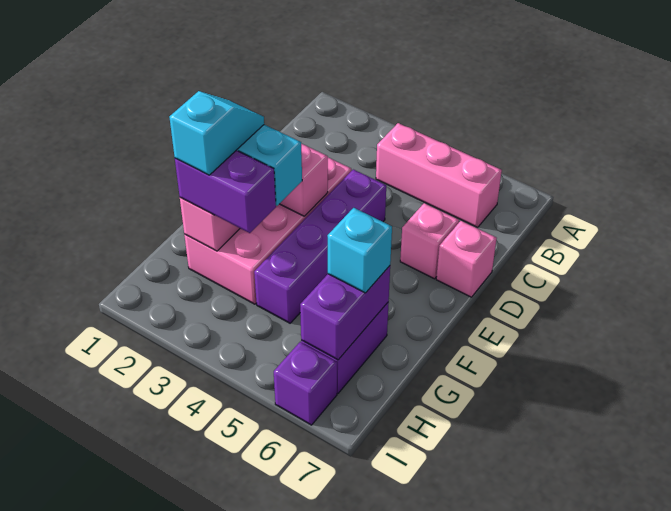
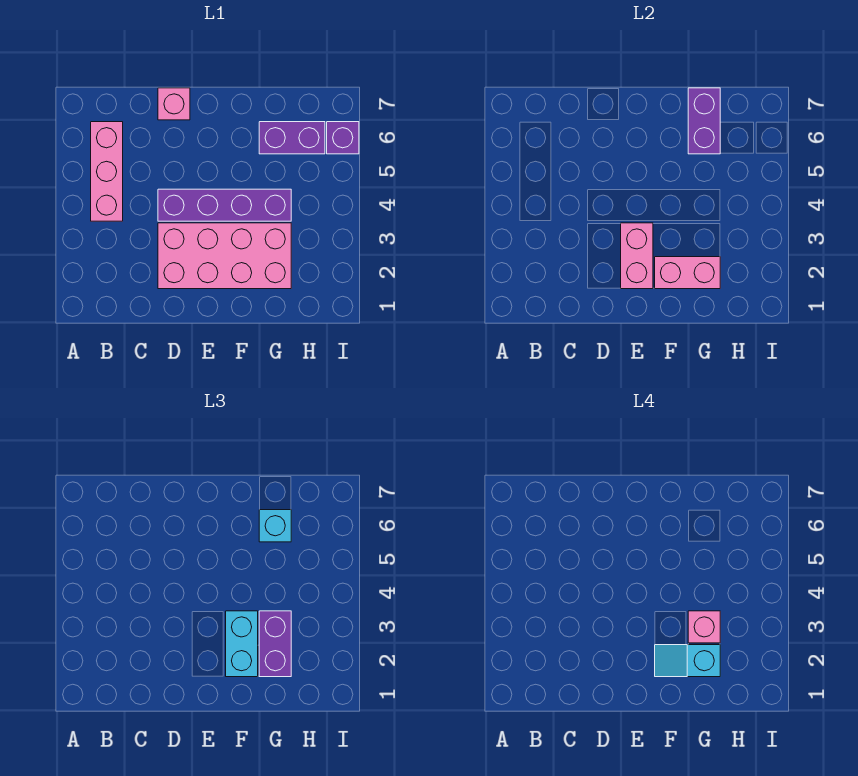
pink 1x1 brick [400,203,459,279] -> pink 1x1 brick moved to [688,611,720,643]
purple 1x2 brick [300,266,390,360] -> purple 1x2 brick turned to [688,88,720,154]

